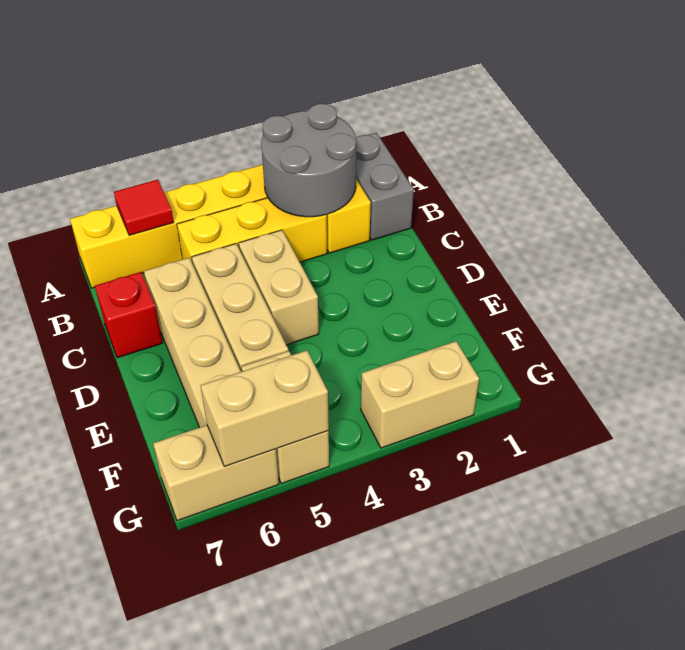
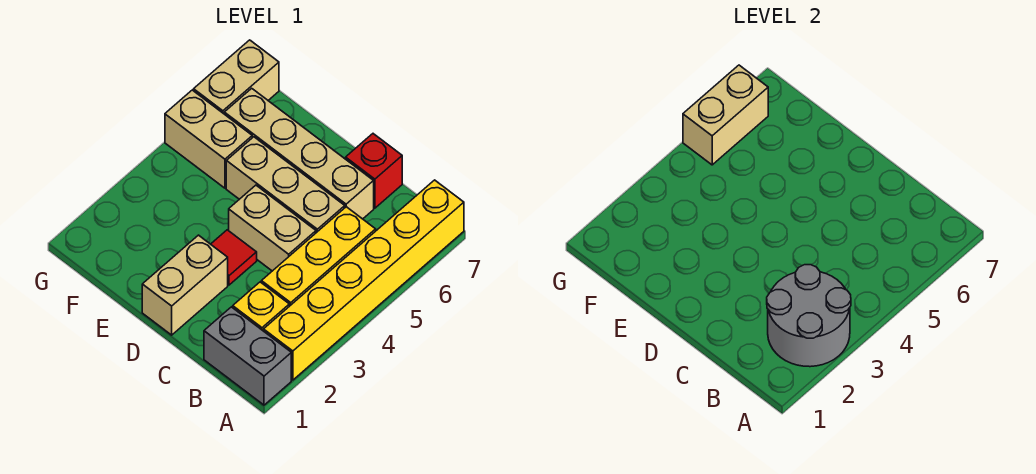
red 1x1 tile [114,180,174,235] -> red 1x1 tile moved to [211,230,257,285]
tan 1x2 brick [361,341,479,448] -> tan 1x2 brick moved to [142,235,228,335]

